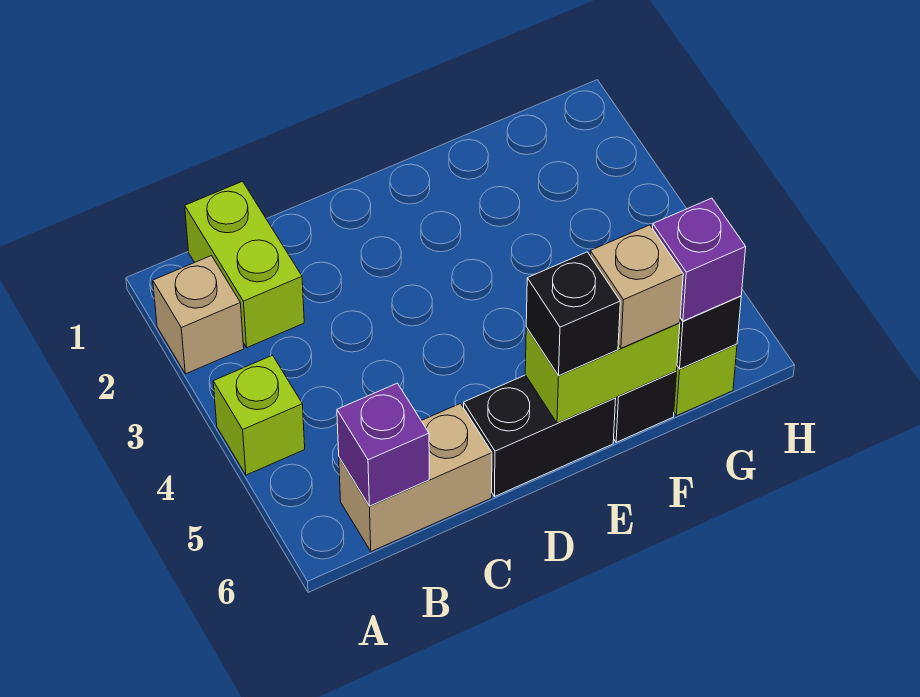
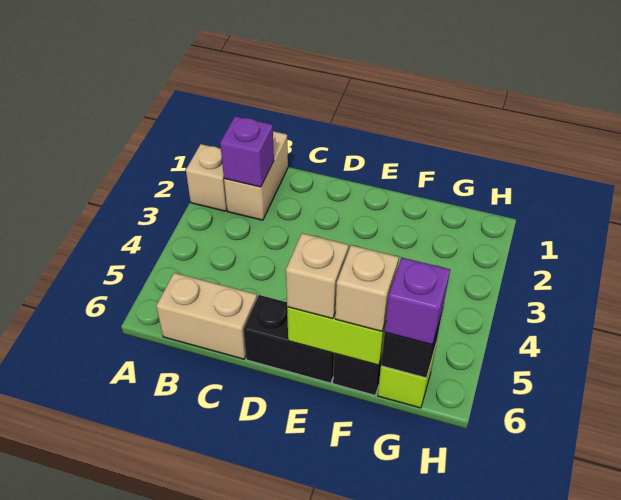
lime 1x1 brick [213,355,305,475] -> none
lime 1x2 brick [185,181,304,348] -> tan 1x2 brick [224,131,288,220]
purple 1x1 brick [337,383,429,506] -> purple 1x1 brick moved to [220,116,274,187]
black 1x1 brick [526,252,620,376] -> tan 1x1 brick [286,233,348,319]

